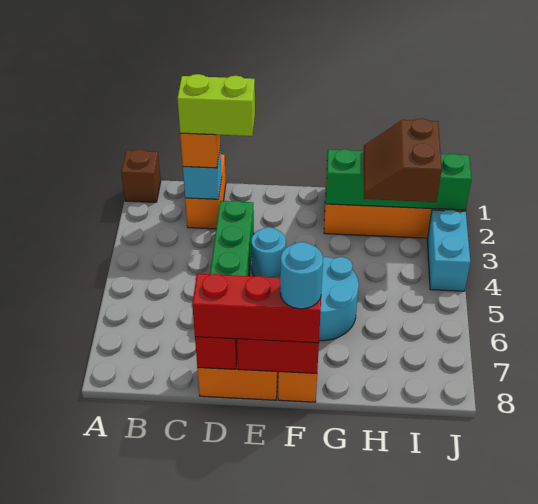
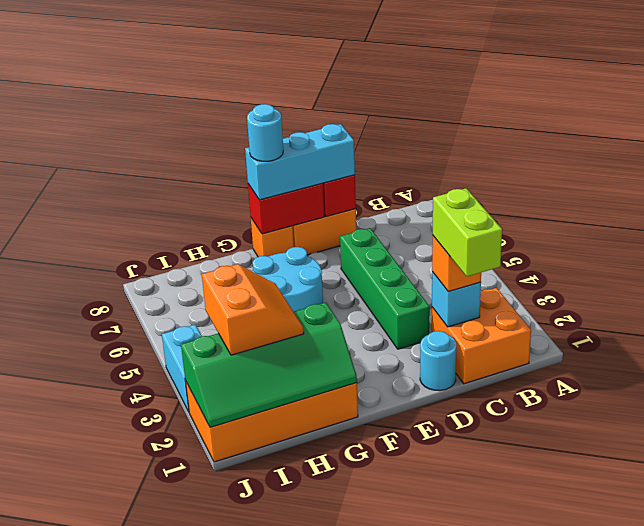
brown 1x1 brick [121,150,161,202] -> none
orange 1x2 brick [185,154,226,229] -> orange 2x2 brick [432,288,531,384]
lime 1x2 brick [177,74,255,136] -> lime 1x2 brick turned to [433,188,502,276]
red 1x3 brick [192,274,321,343] -> cyan 1x3 brick [245,124,355,200]
cyan 1x1 round brick [251,227,286,277] -> cyan 1x1 round brick moved to [420,331,456,391]
brown 2x2 slope [364,119,442,202] -> orange 2x2 slope [202,264,304,355]

